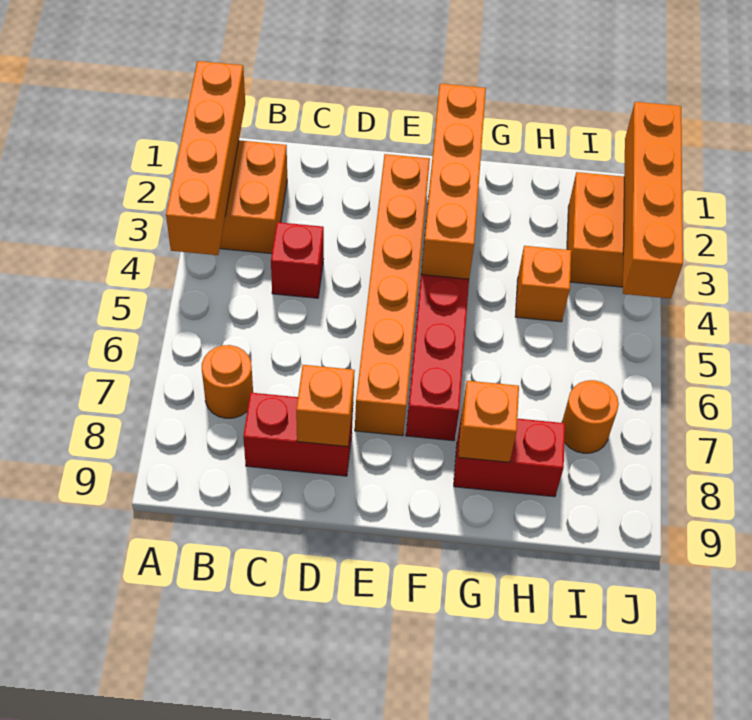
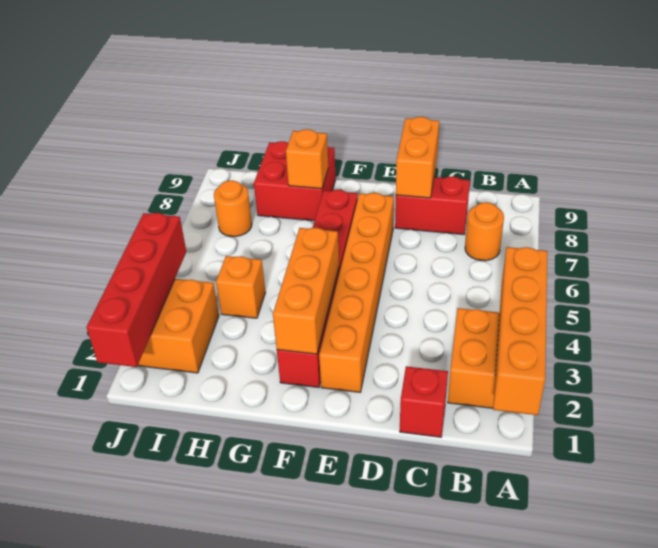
red 1x1 brick [271,222,324,298] -> red 1x1 brick moved to [400,366,448,437]
orange 1x1 brick [296,365,355,447] -> orange 1x2 brick [396,117,439,198]
orange 1x4 brick [421,84,486,279] -> orange 1x3 brick [273,228,339,354]
red 1x2 brick [454,419,565,497] -> red 2x2 brick [254,141,336,221]
orange 1x4 brick [623,102,683,298] -> red 1x4 brick [86,213,186,367]

